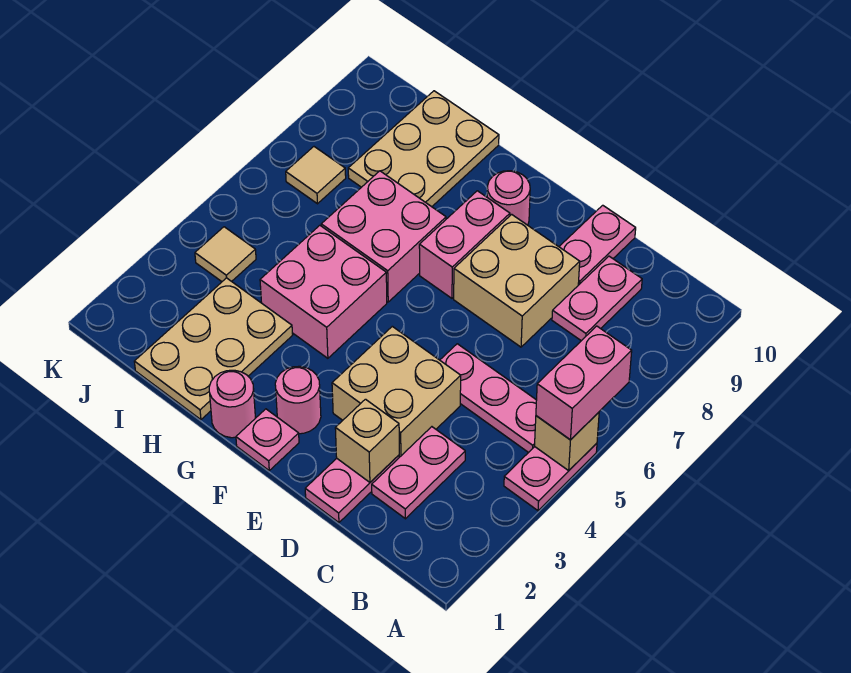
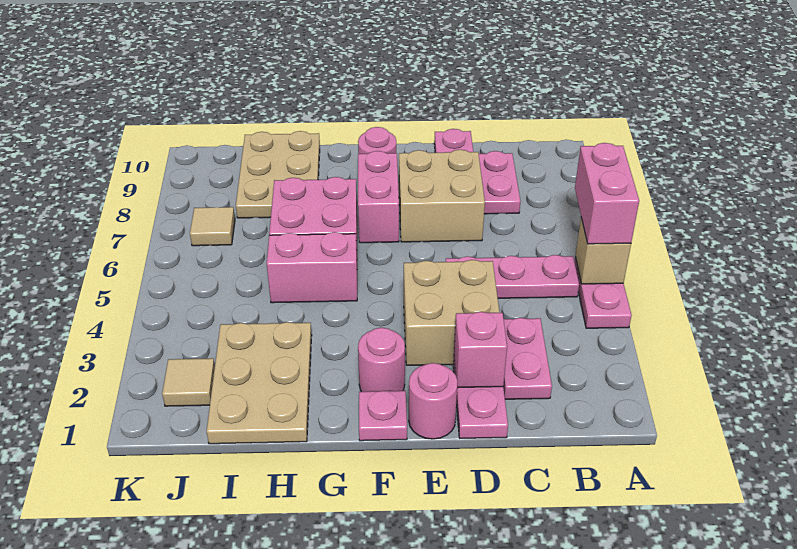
tan 1x1 brick [335,399,399,482] -> pink 1x1 brick [454,312,507,388]
pink 1x1 round brick [209,370,255,438] -> pink 1x1 round brick moved to [409,363,458,439]
pink 2x2 brick [260,225,387,358] -> pink 1x2 brick [267,232,357,303]
tan 1x1 tile [195,227,256,282] -> tan 1x1 tile moved to [162,358,215,406]

